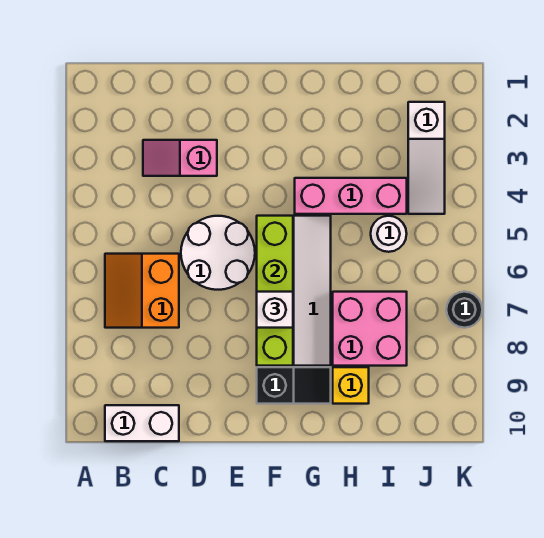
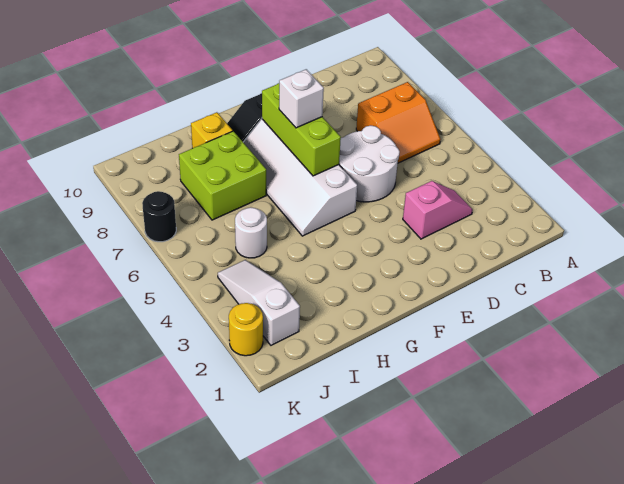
orange 2x2 slope [105,254,179,328] -> orange 2x2 slope turned to [356,82,440,163]
white 1x2 brick [105,405,179,441] -> none
lime 1x4 brick [257,216,293,366] -> lime 1x3 brick [262,83,341,176]
pink 1x3 brick [295,178,407,214] -> none
pink 2x2 brick [333,292,407,366] -> lime 2x2 brick [179,131,266,220]
none -> yellow 1x1 round brick [229,303,263,356]

